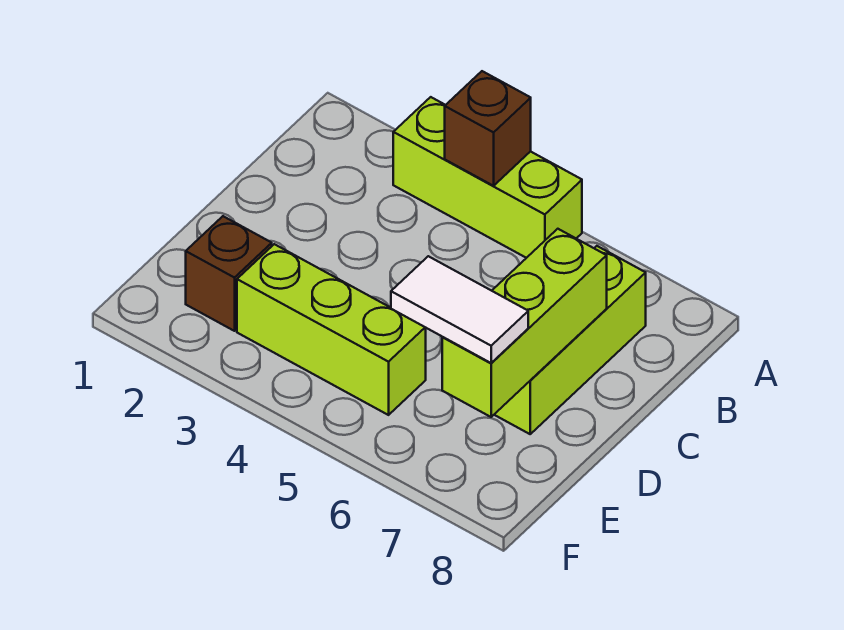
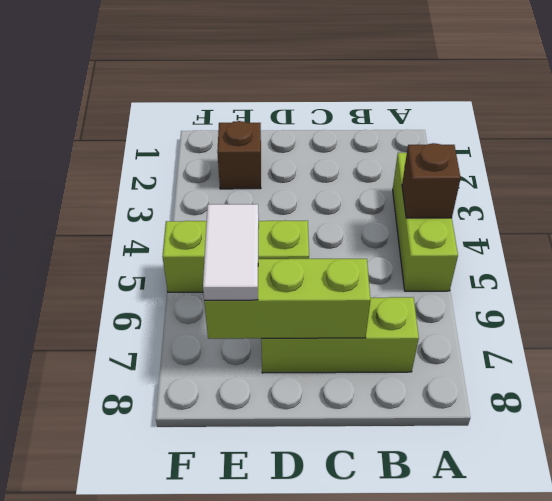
lime 1x3 brick [237,244,426,415] -> lime 1x3 brick turned to [162,220,309,292]

